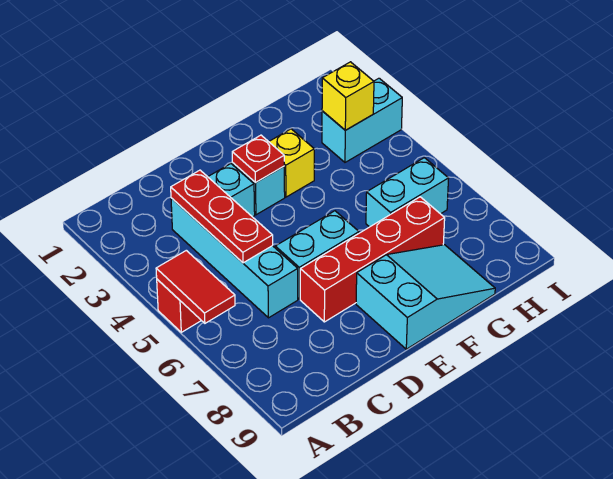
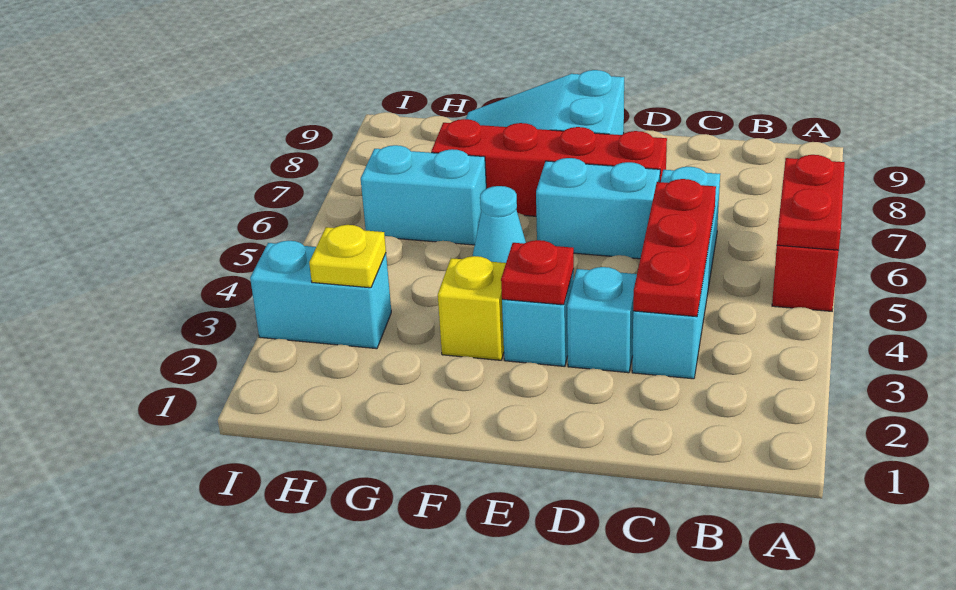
red 1x2 tile [156,250,235,323] -> red 1x2 plate [777,155,845,250]
none -> cyan 1x1 cone [473,186,526,263]
yellow 1x1 brick [322,62,374,130] -> yellow 1x1 plate [309,225,386,288]

